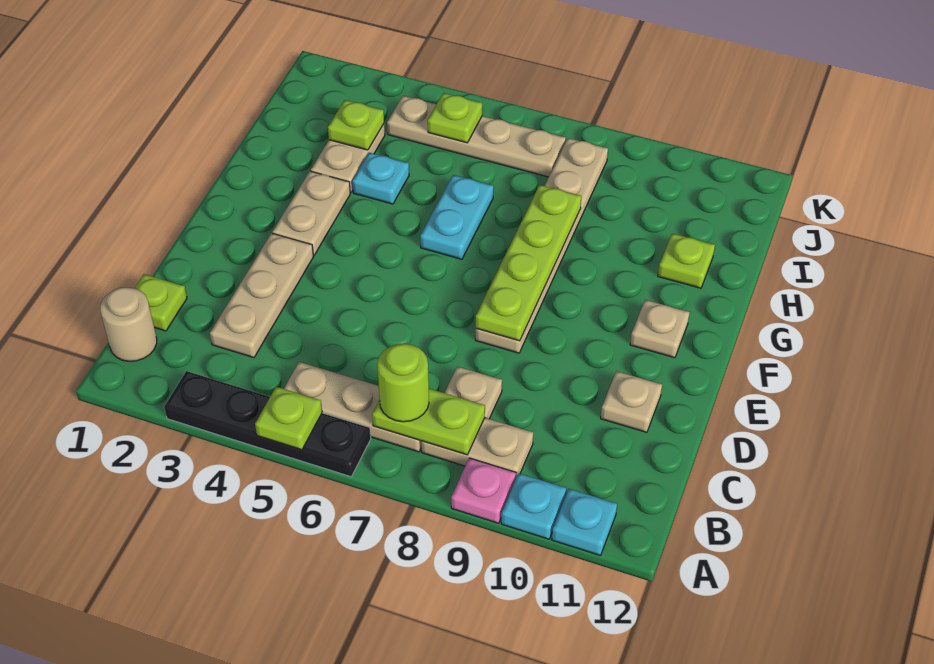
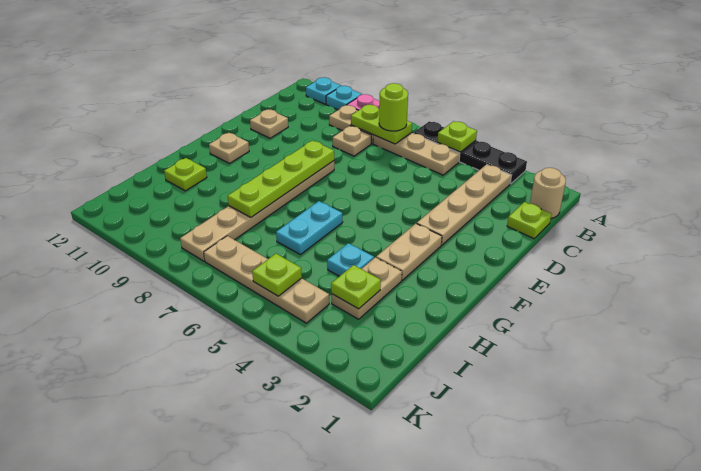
tan 1x3 plate [210,233,314,358] -> tan 1x4 plate [417,164,512,245]

